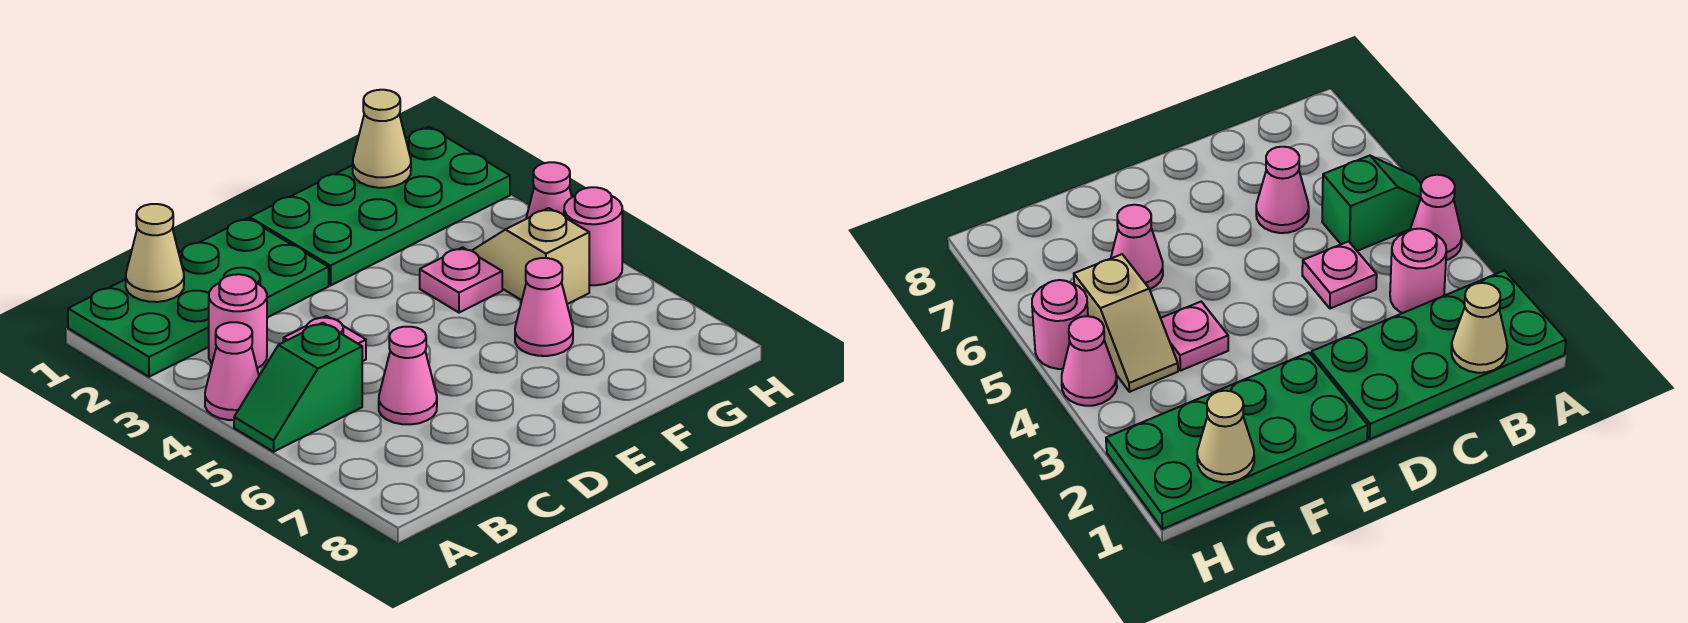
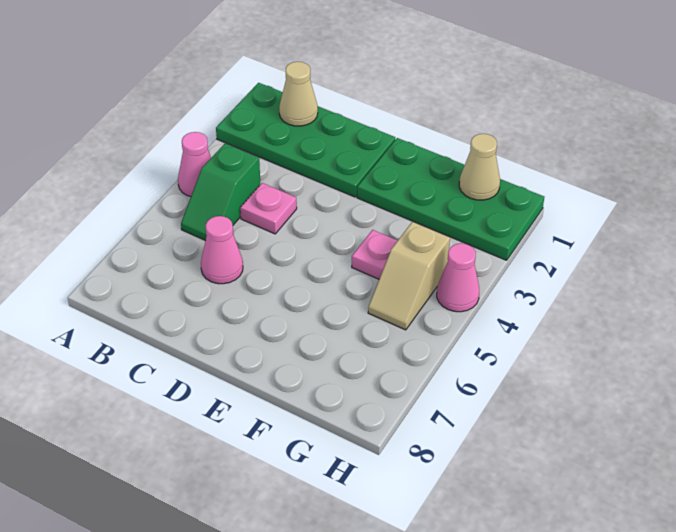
green 1x2 slope [234,323,362,452] -> green 1x2 slope turned to [181,143,260,241]
pink 1x1 round brick [209,274,267,368] -> none
pink 1x1 cone [515,258,573,356] -> none
tan 1x2 slope [472,208,589,304] -> tan 1x2 slope turned to [368,222,450,330]
pink 1x1 round brick [564,187,622,285] -> none

